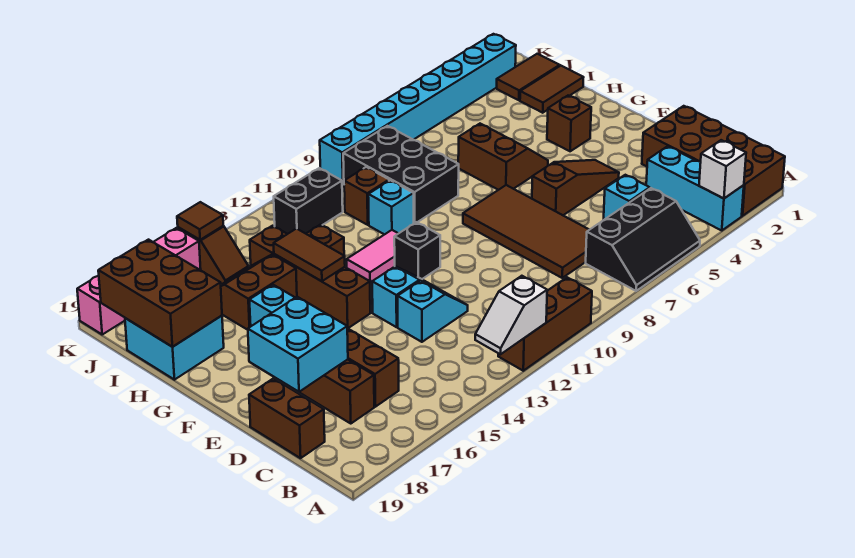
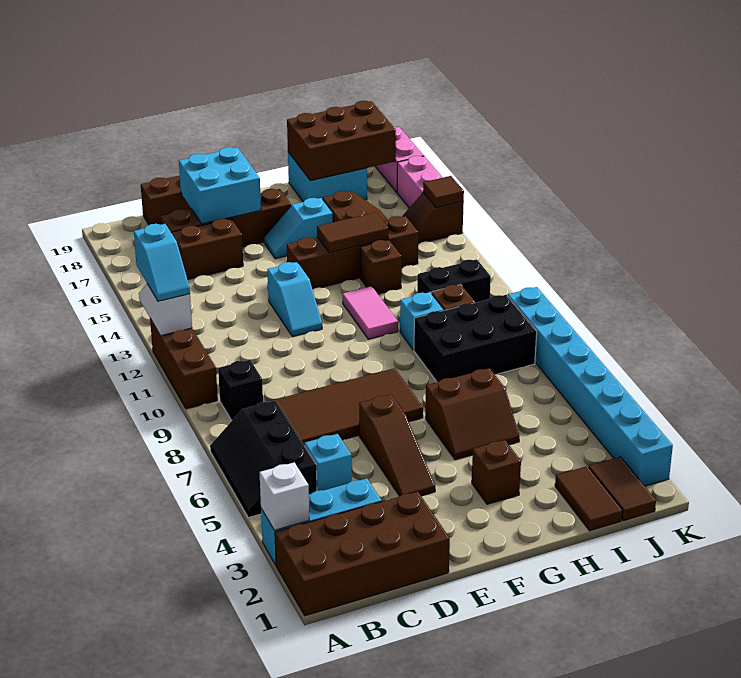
cyan 1x2 slope [398,281,468,342] -> cyan 1x2 slope moved to [134,224,190,301]
black 1x1 brick [394,222,440,279] -> black 1x1 brick moved to [218,360,263,420]
black 1x2 brick [274,168,343,234] -> black 1x2 brick turned to [417,259,491,303]

